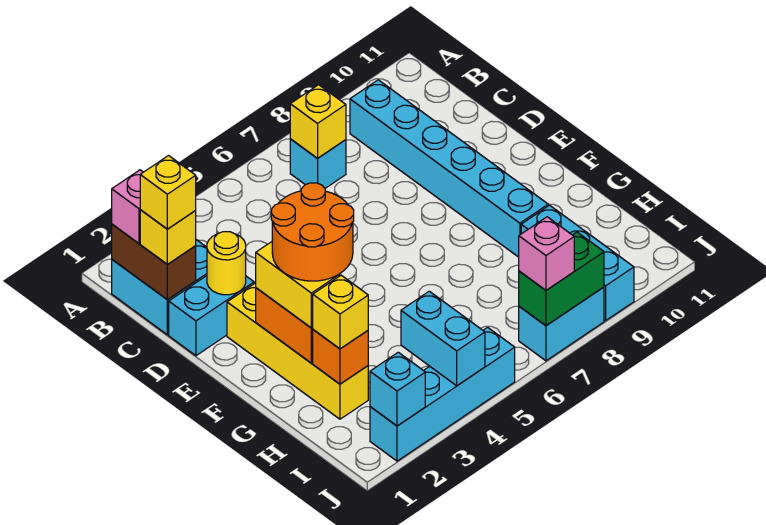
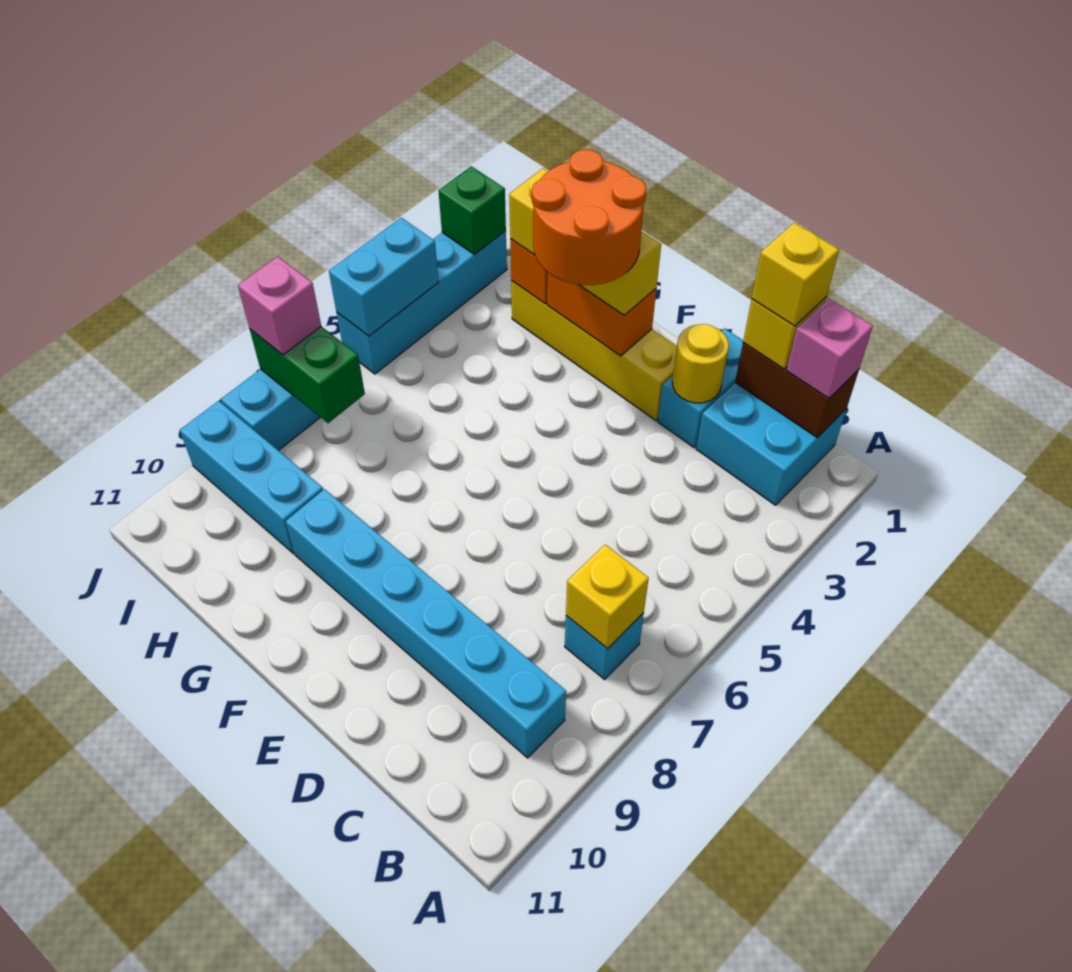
cyan 1x2 brick [401,291,485,386] -> cyan 1x2 brick turned to [329,218,439,336]
cyan 1x1 brick [370,352,425,426] -> green 1x1 brick [438,166,506,255]
green 1x2 brick [519,232,604,326] -> green 1x2 brick turned to [250,327,365,423]

